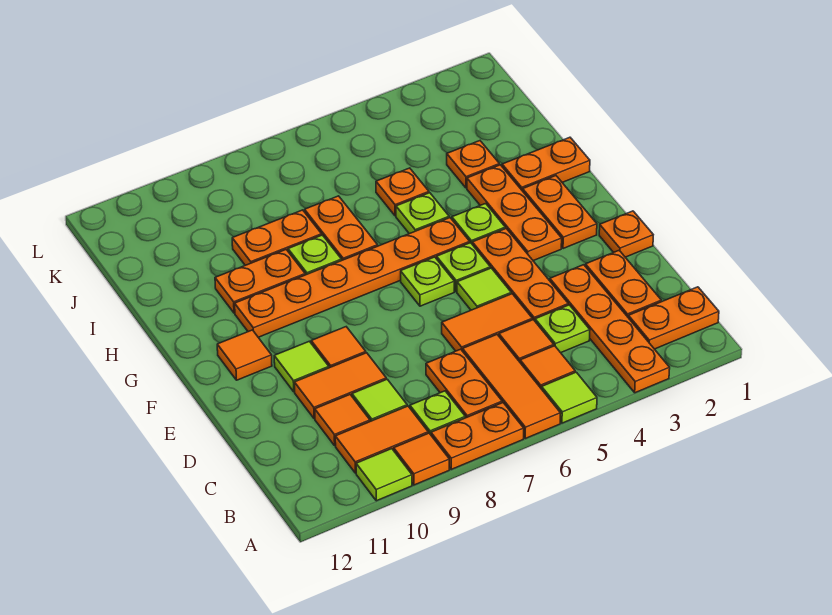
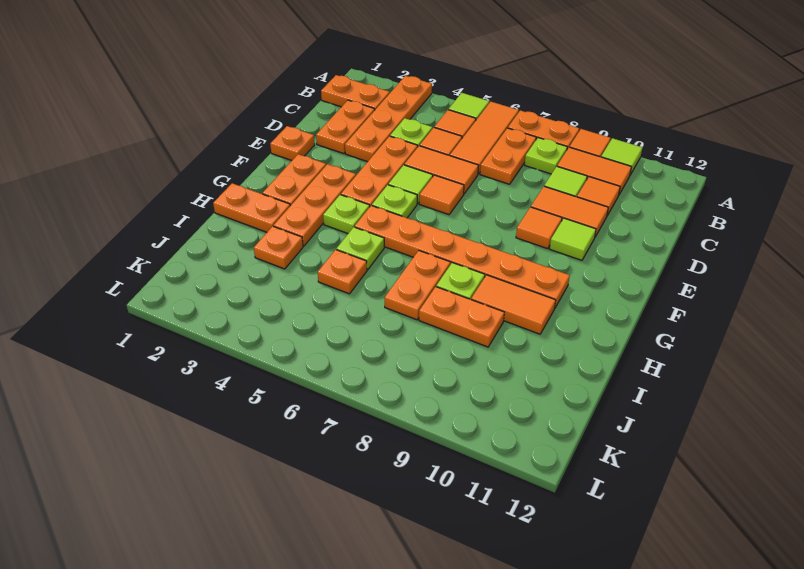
lime 1x1 plate [401,257,454,306] -> none
orange 1x1 tile [217,330,272,380] -> orange 1x1 tile moved to [419,175,464,215]
orange 1x2 plate [215,250,305,313] -> orange 1x2 tile [471,275,556,334]

